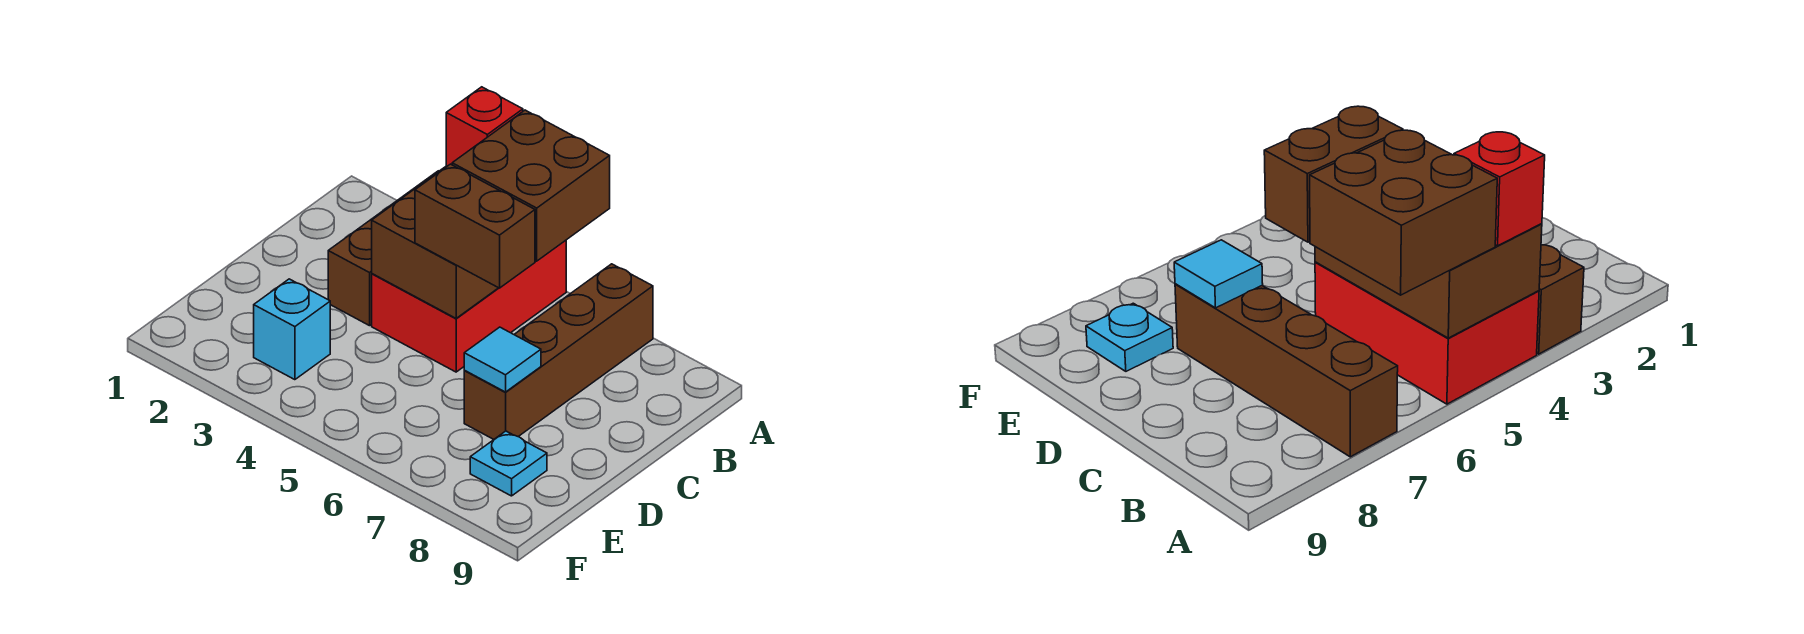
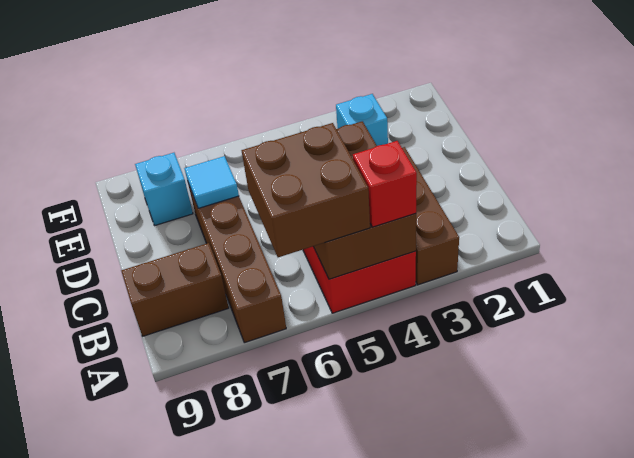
brown 1x2 brick [415,164,535,288] -> brown 1x2 brick moved to [121,243,229,336]
cyan 1x1 plate [470,431,547,496] -> cyan 1x1 brick [135,153,193,226]

